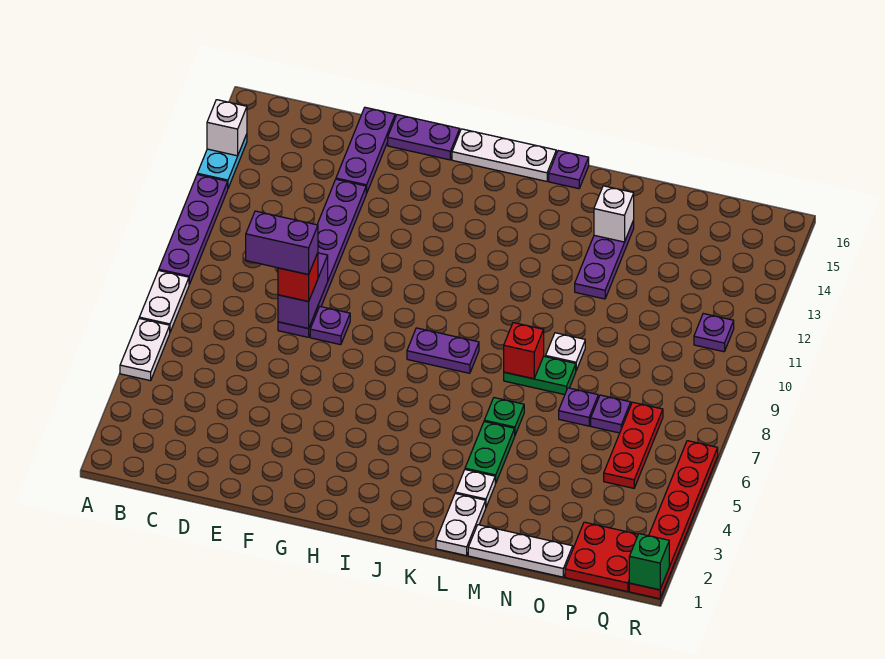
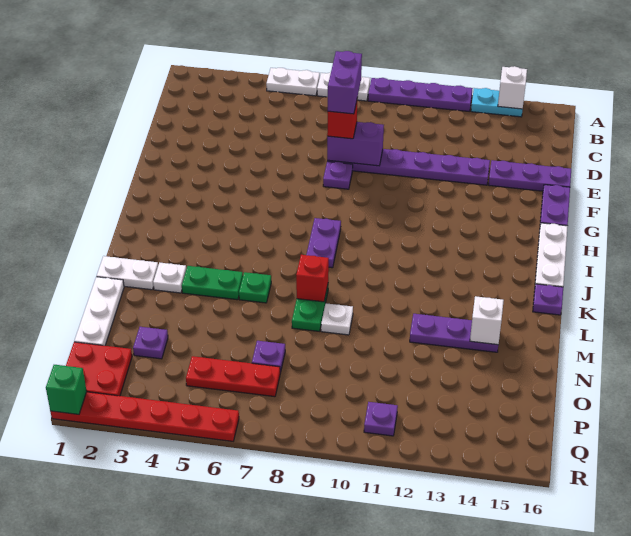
purple 1x1 plate [559,388,598,426] -> purple 1x1 plate moved to [133,327,168,359]

